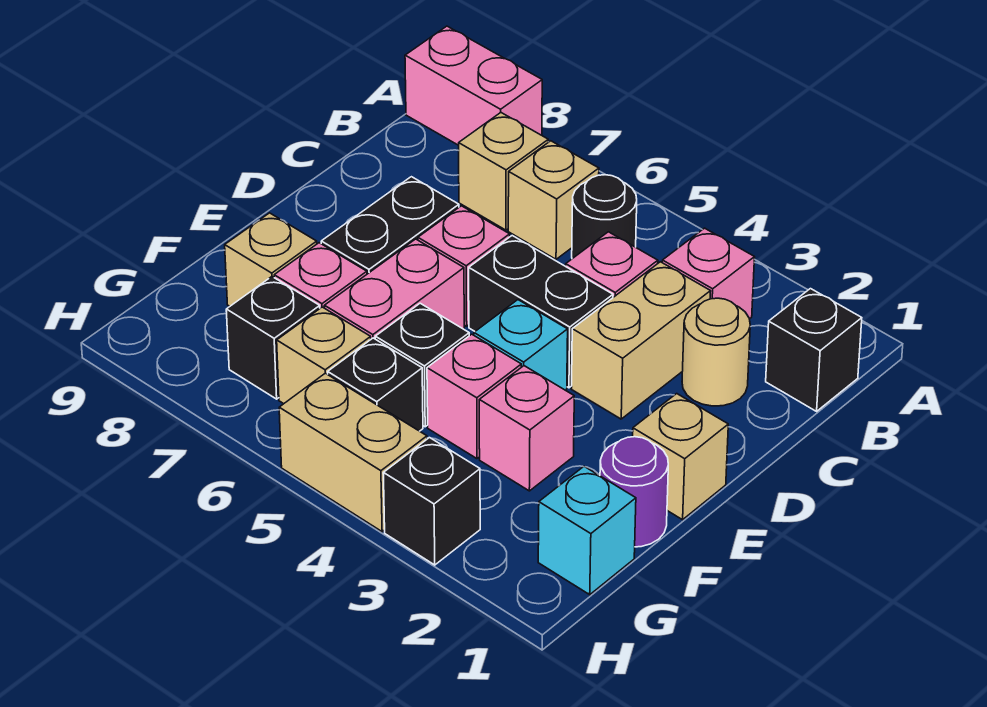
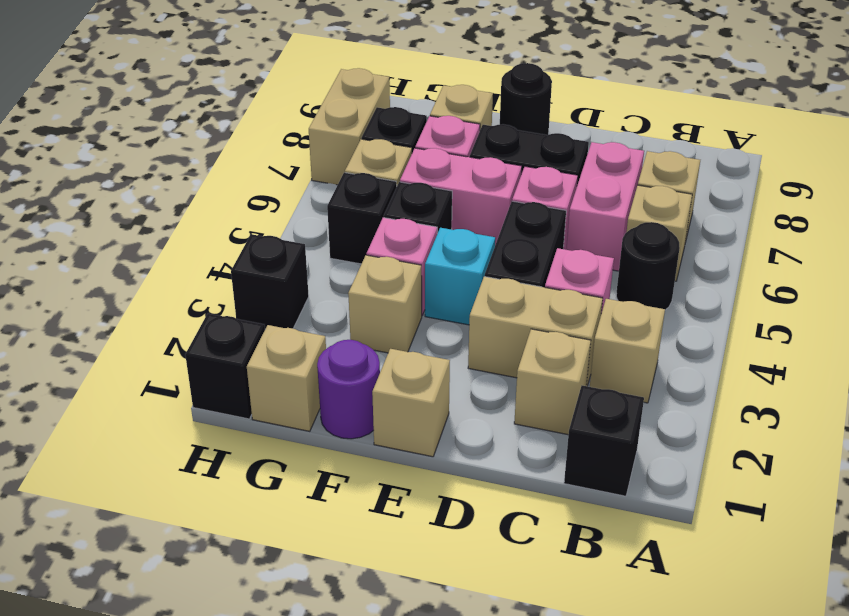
pink 1x2 brick [405,26,542,145] -> pink 1x2 brick moved to [566,142,644,271]
pink 1x1 brick [662,228,755,319] -> tan 1x1 brick [590,299,665,403]
tan 1x1 round brick [682,298,750,406] -> tan 1x1 brick [514,329,591,435]
none -> black 1x1 round brick [500,63,552,135]
pink 1x1 brick [479,366,574,491] -> tan 1x1 brick [348,255,422,353]
cyan 1x1 brick [538,467,636,595] -> tan 1x1 brick [247,325,326,431]
none -> black 1x1 brick [185,314,265,419]
tan 1x2 brick [279,373,427,532] -> tan 1x2 brick moved to [309,68,390,185]

